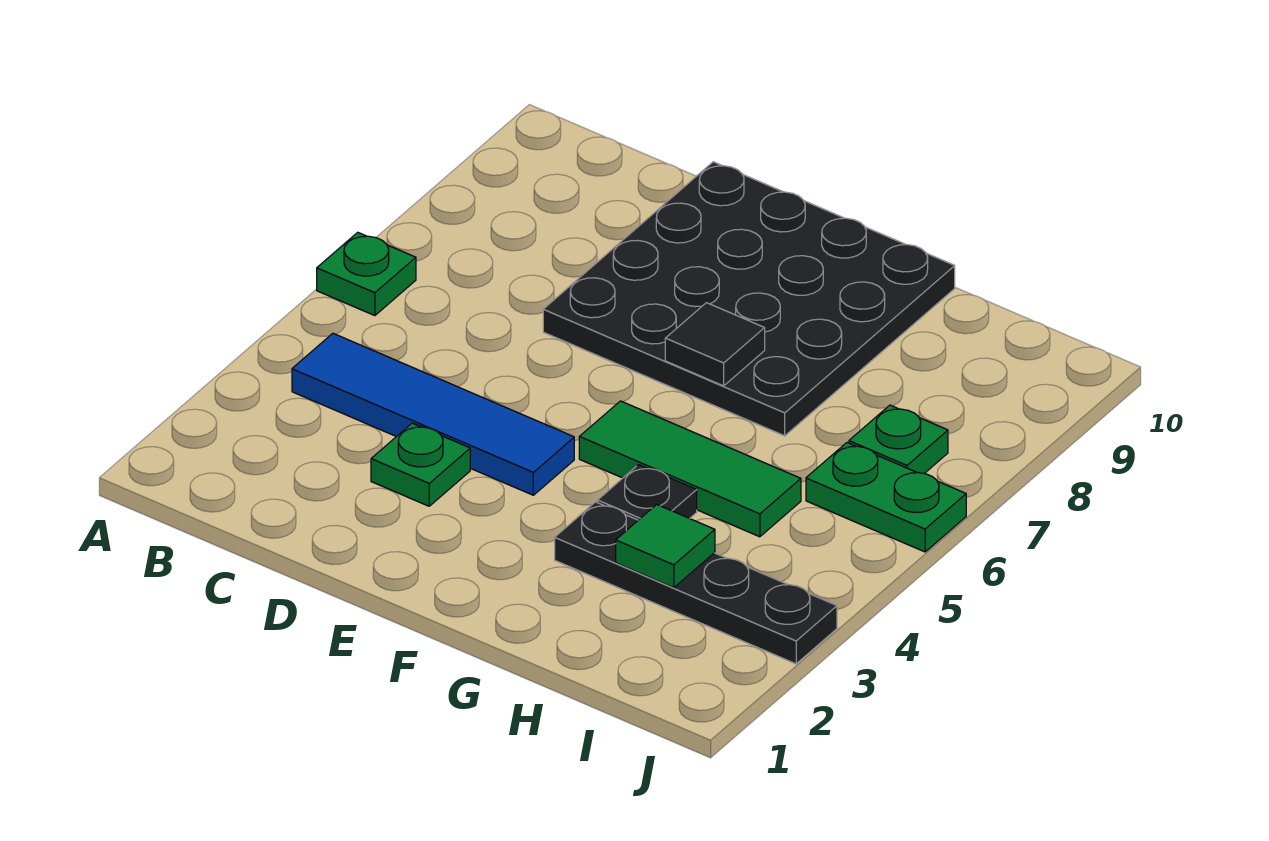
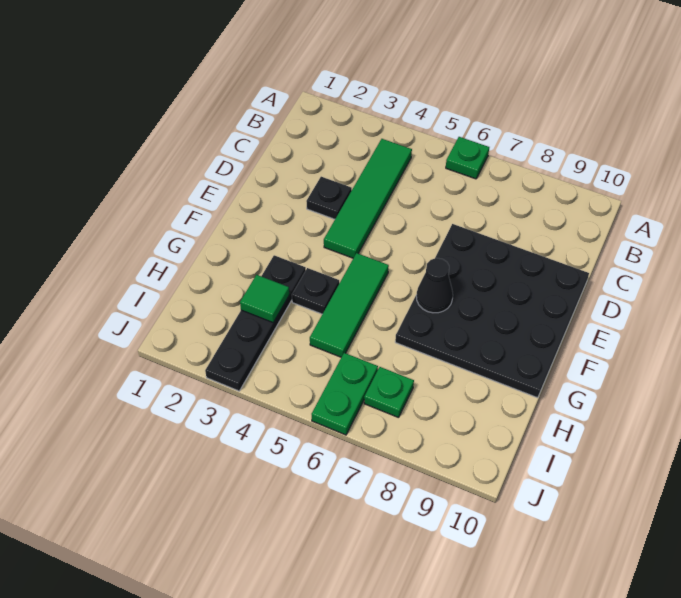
blue 1x4 tile [292,333,574,495] -> green 1x4 tile [324,139,412,258]
green 1x1 plate [371,423,470,506] -> black 1x1 plate [306,177,352,219]
black 1x1 tile [665,303,765,386] -> black 1x1 cone [416,258,453,313]

